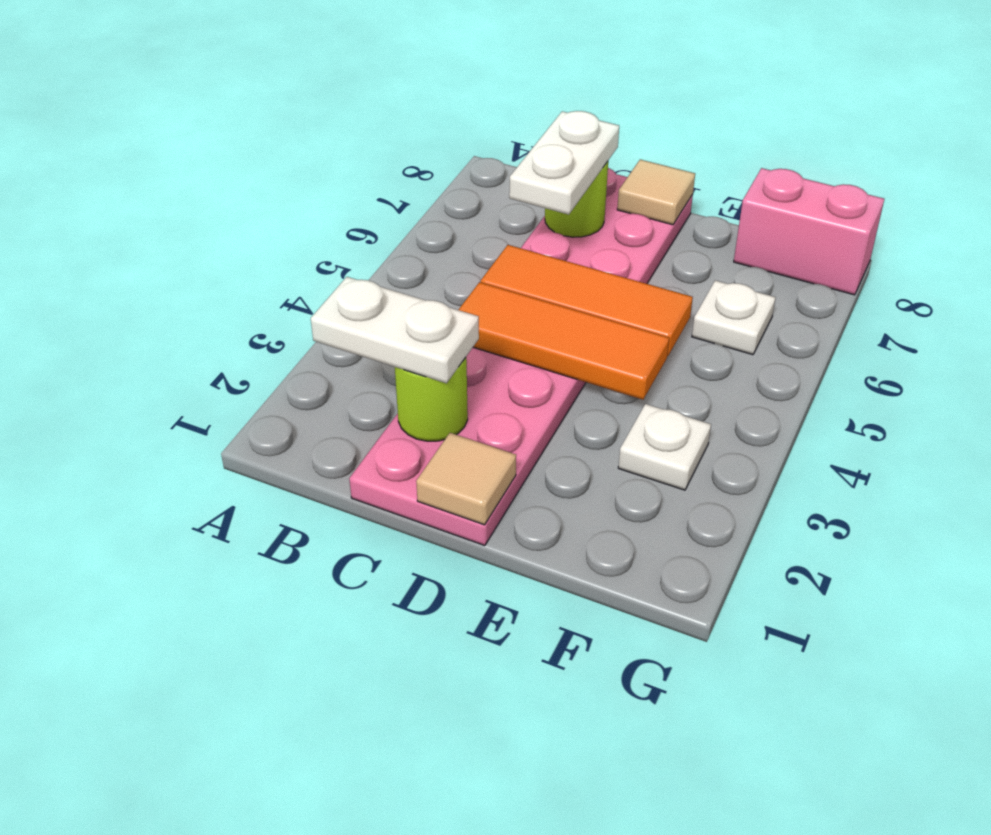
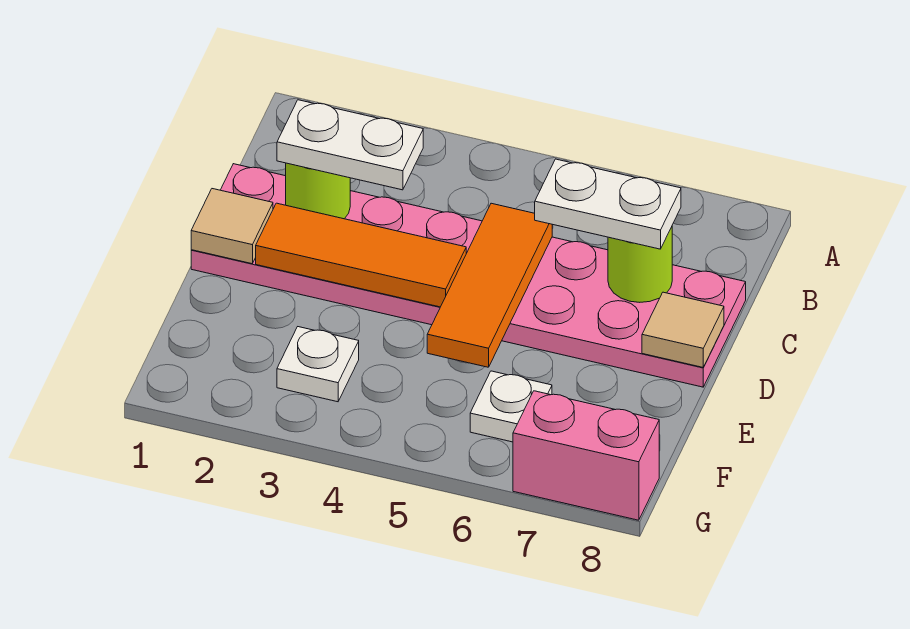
white 1x2 plate [311,277,479,383] -> white 1x2 plate turned to [277,100,423,190]
orange 1x3 tile [459,282,669,400] -> orange 1x3 tile turned to [256,203,466,307]
pink 1x2 brick [734,168,884,295] -> pink 1x2 brick turned to [513,391,659,520]

